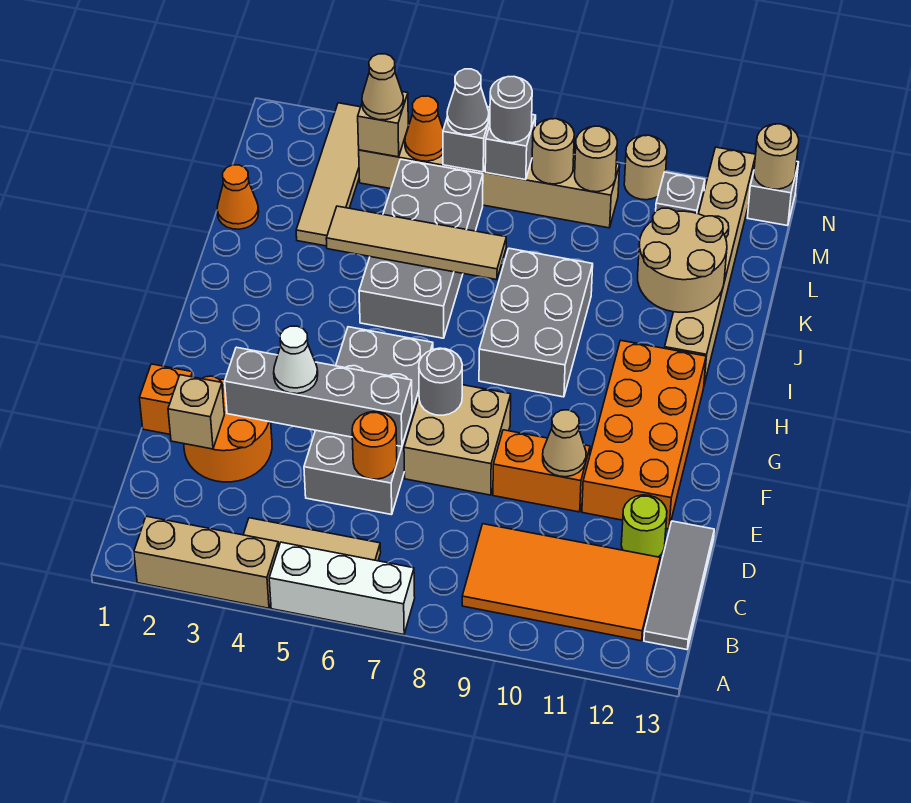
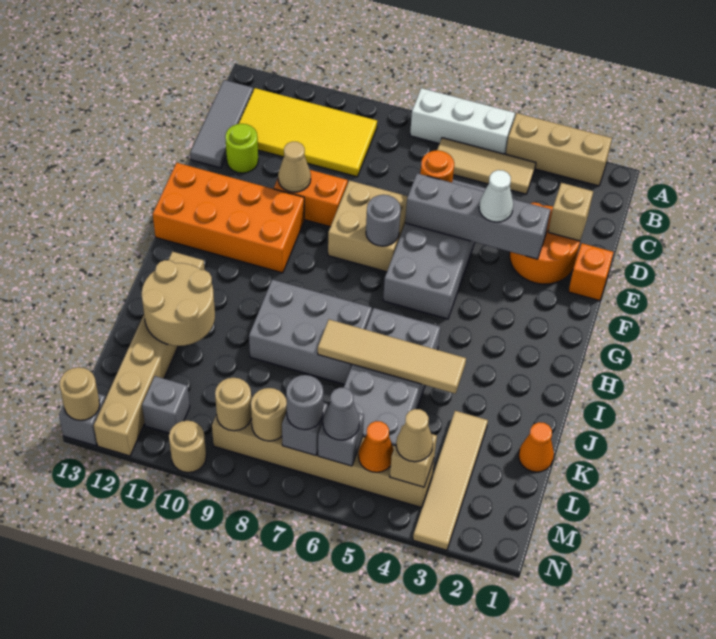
orange 2x4 tile [462,524,660,641] -> yellow 2x4 tile [239,88,377,177]
orange 2x4 brick [582,340,706,529] -> orange 2x4 brick turned to [153,163,304,273]
grey 2x3 brick [479,248,593,397] -> grey 2x3 brick turned to [249,280,372,384]

